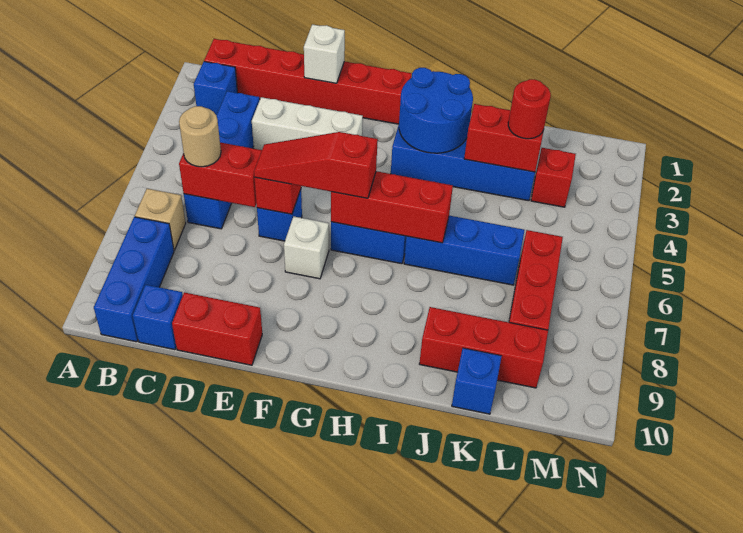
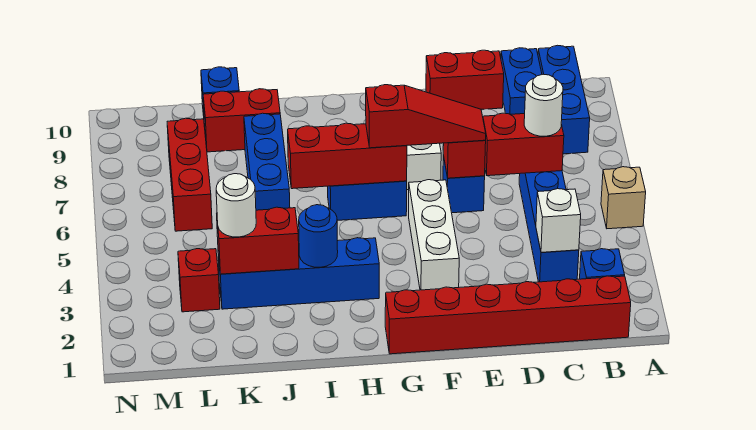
tan 1x1 brick [135,189,186,250] -> tan 1x1 brick moved to [601,167,646,229]
tan 1x1 round brick [179,106,221,167] -> white 1x1 round brick [524,74,563,136]
blue 1x1 brick [133,285,183,350] -> blue 1x2 brick [501,48,542,114]
white 1x3 brick [252,97,363,150] -> white 1x3 brick turned to [409,180,459,290]
white 1x1 brick [304,24,345,83] -> white 1x1 brick moved to [536,189,581,252]
blue 2x2 round brick [399,68,473,153] -> blue 1x1 round brick [299,205,338,267]
blue 1x3 brick [404,216,525,285] -> blue 1x3 brick turned to [244,113,290,210]
red 1x3 brick [419,307,548,388] -> red 1x2 brick [203,89,280,152]
red 1x1 round brick [508,79,551,139] -> white 1x1 round brick [216,174,256,237]

